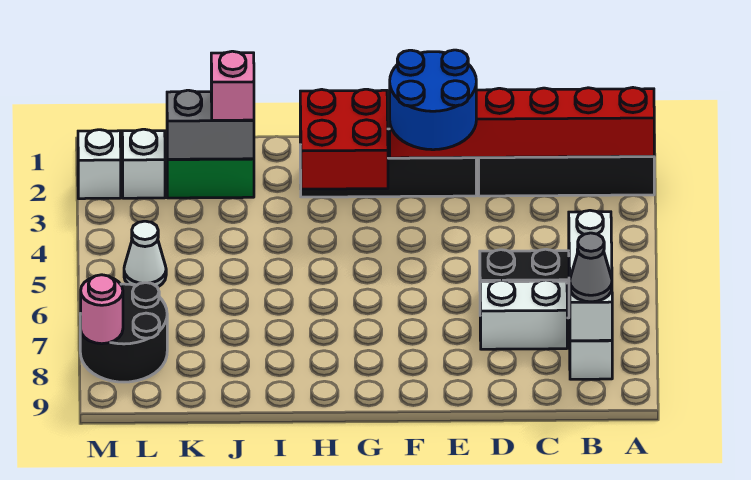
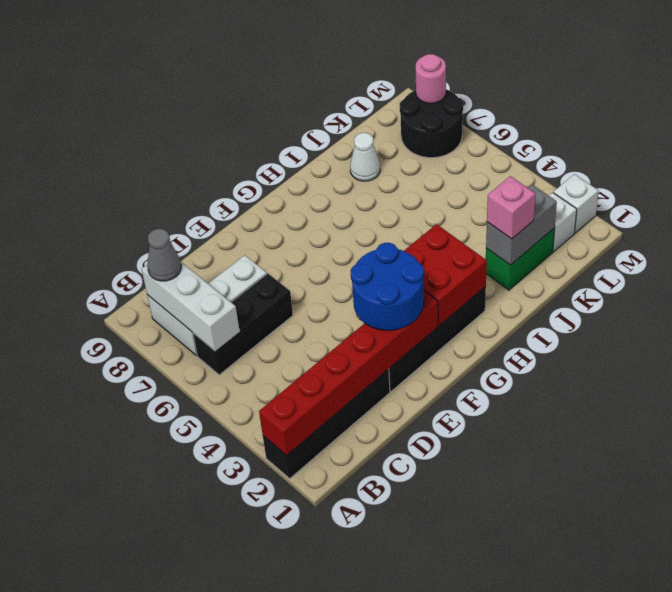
white 1x1 cone [124,221,166,287] -> white 1x1 cone moved to [350,133,380,181]

